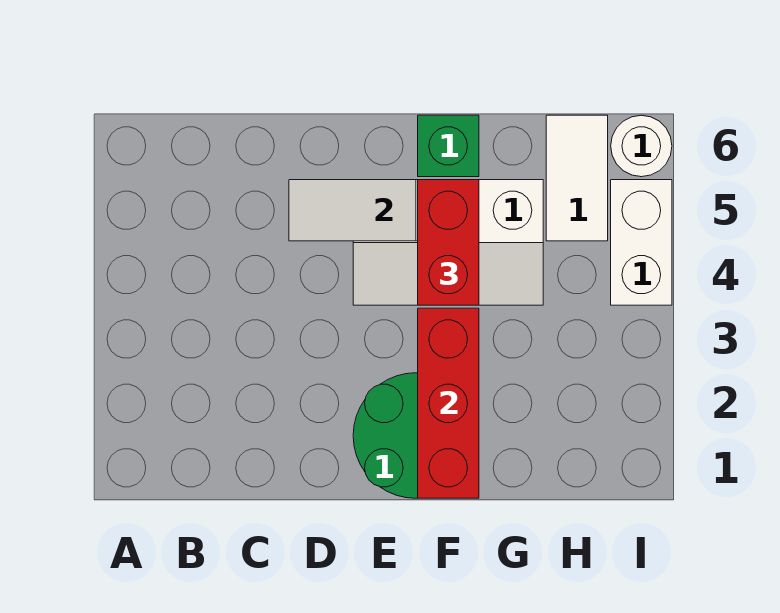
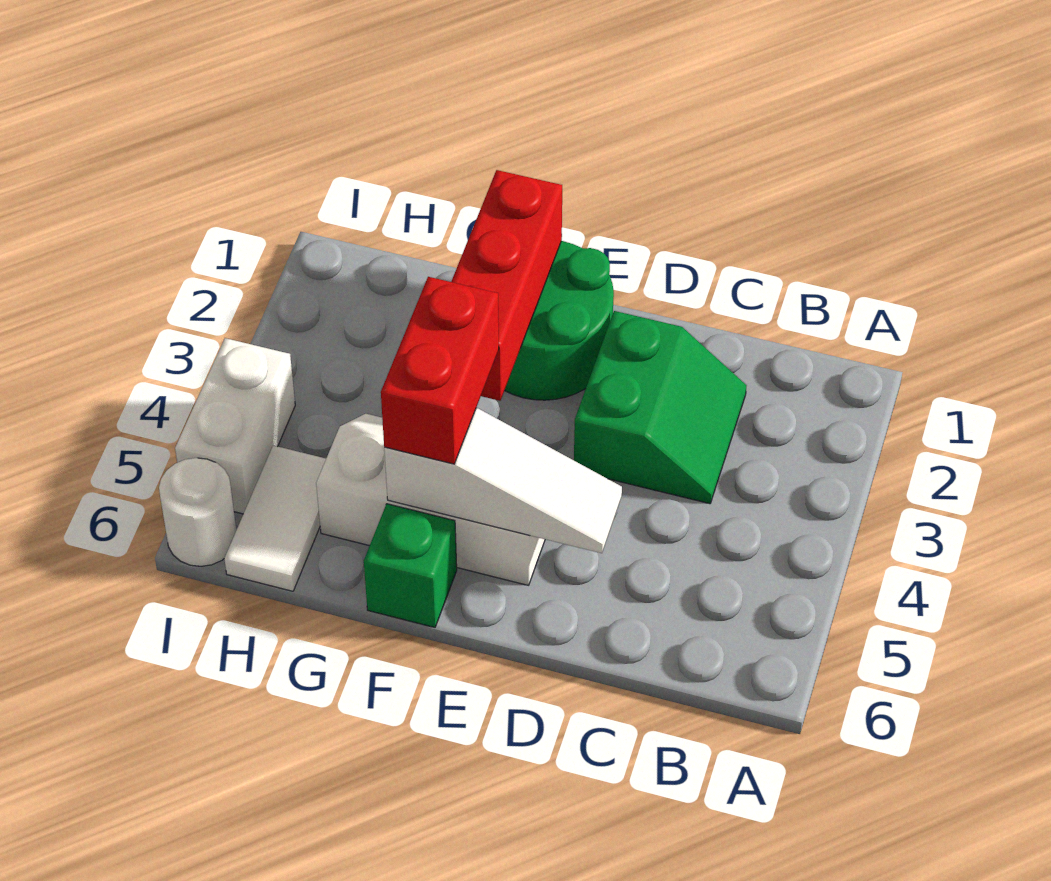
none -> green 2x2 slope [574,311,747,504]

